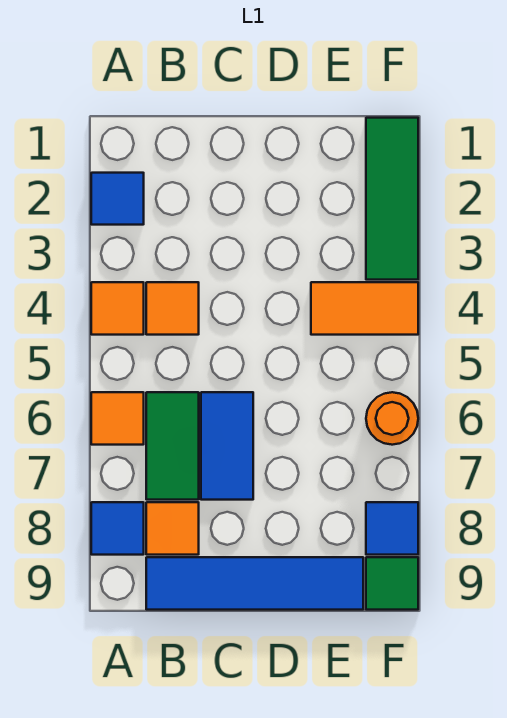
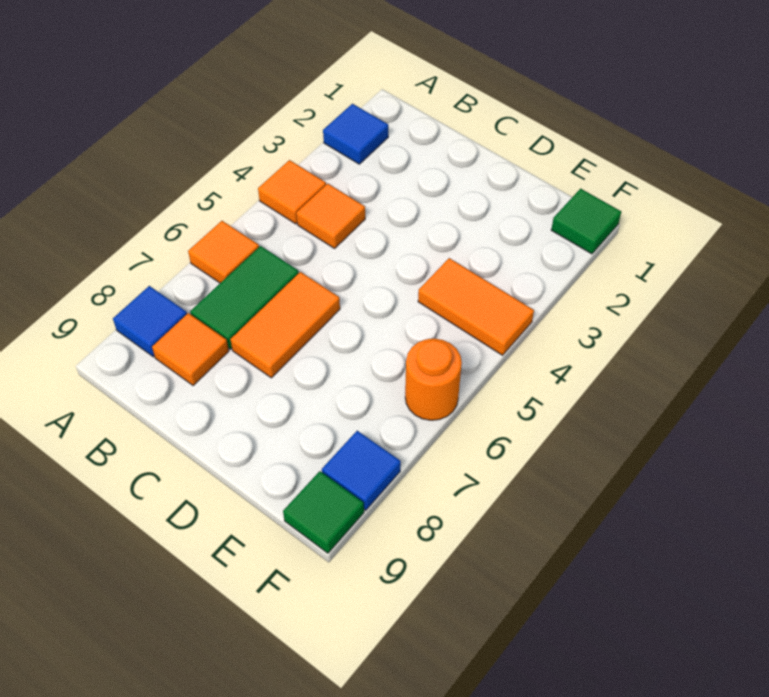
blue 1x4 tile [146,557,363,610] -> none
blue 1x2 tile [201,392,253,500] -> orange 1x2 tile [230,272,340,378]
green 1x3 tile [366,118,418,280] -> green 1x1 tile [551,189,621,254]

